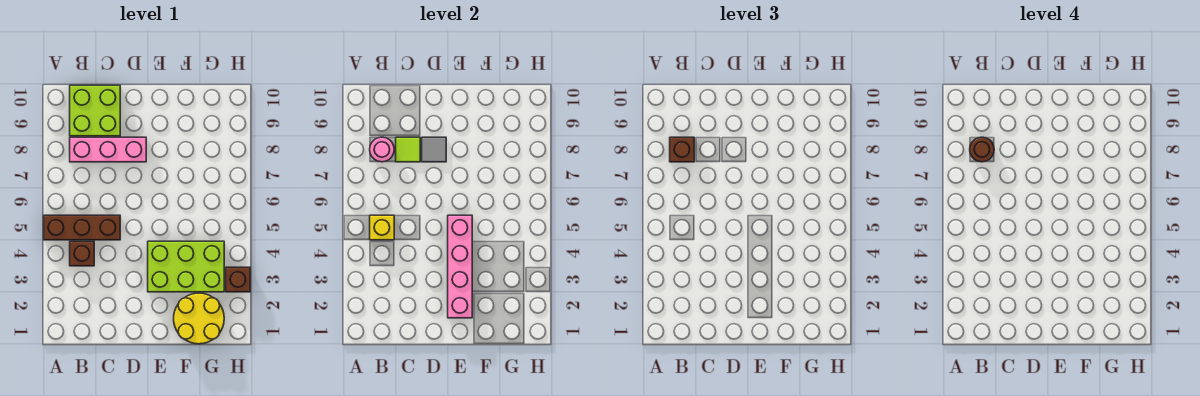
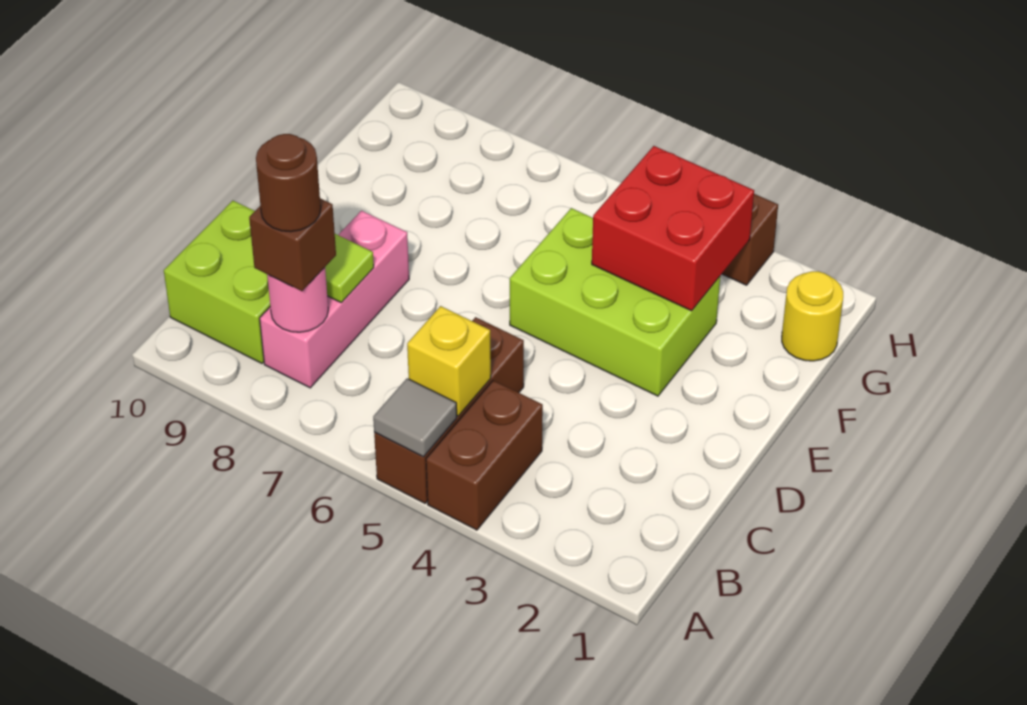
brown 1x1 brick [70,241,94,266] -> brown 1x2 brick [426,380,543,530]
grey 1x1 tile [422,137,446,162] -> grey 1x1 tile moved to [373,378,457,457]
pink 1x4 brick [448,215,472,318] -> none
lime 2x3 brick [148,241,224,292] -> lime 2x3 brick turned to [510,208,720,396]
yellow 2x2 round brick [174,293,224,344] -> yellow 1x1 round brick [782,271,843,361]
none -> red 2x2 brick [592,146,754,311]

